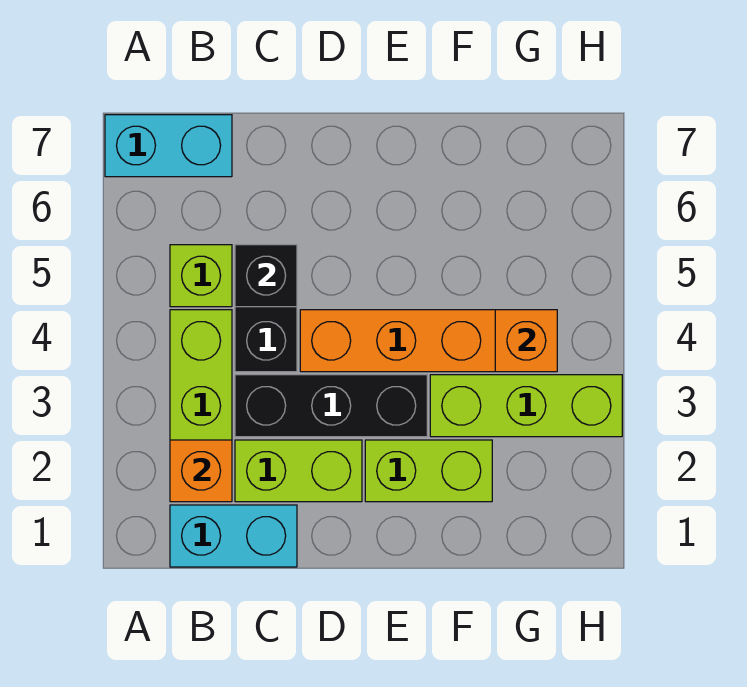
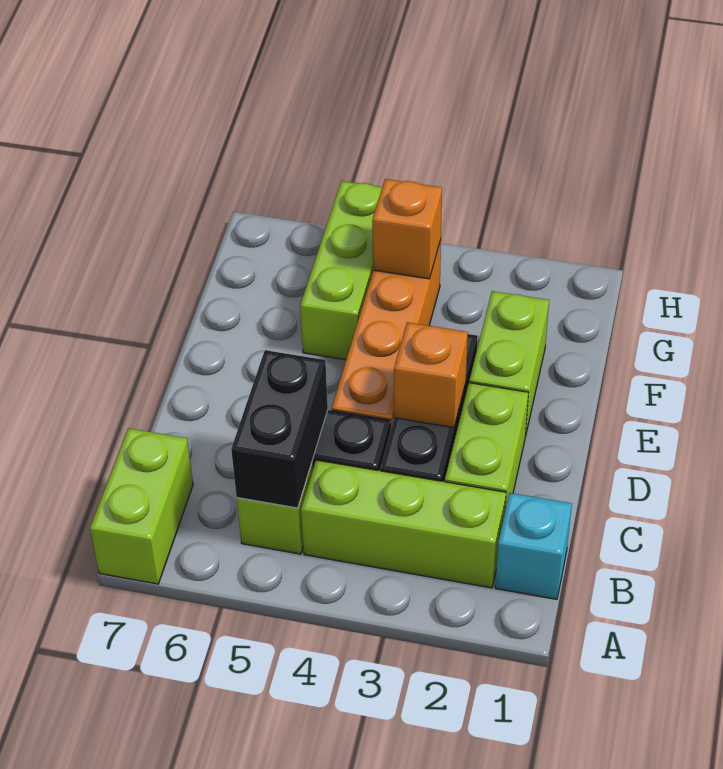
cyan 1x2 brick [105,115,232,177] -> lime 1x2 brick [90,428,193,584]
cyan 1x2 brick [170,505,297,567] -> cyan 1x1 brick [495,493,572,599]
orange 1x1 brick [170,440,232,502] -> orange 1x1 brick moved to [394,322,468,428]
black 1x1 brick [235,245,297,307] -> black 1x2 brick [231,350,328,508]
lime 1x3 brick [430,375,622,437] -> lime 1x3 brick moved to [300,181,382,360]

